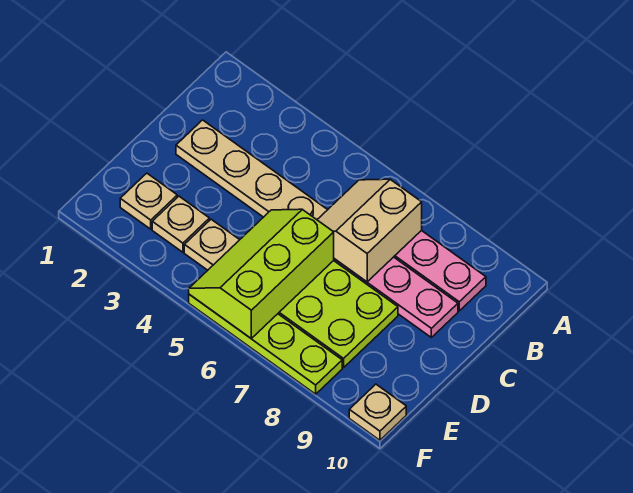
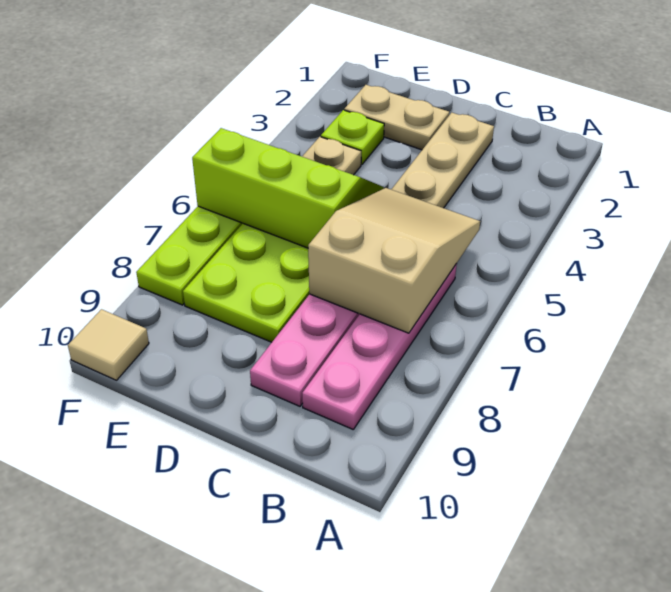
tan 2x2 slope [317,179,422,282] -> tan 2x3 slope [308,188,480,333]
tan 1x1 plate [120,173,177,229] -> tan 1x2 plate [344,85,449,150]
tan 1x1 plate [152,196,209,252] -> lime 1x1 plate [321,110,384,164]
tan 1x1 plate [349,384,406,440] -> tan 1x1 tile [68,309,149,380]

